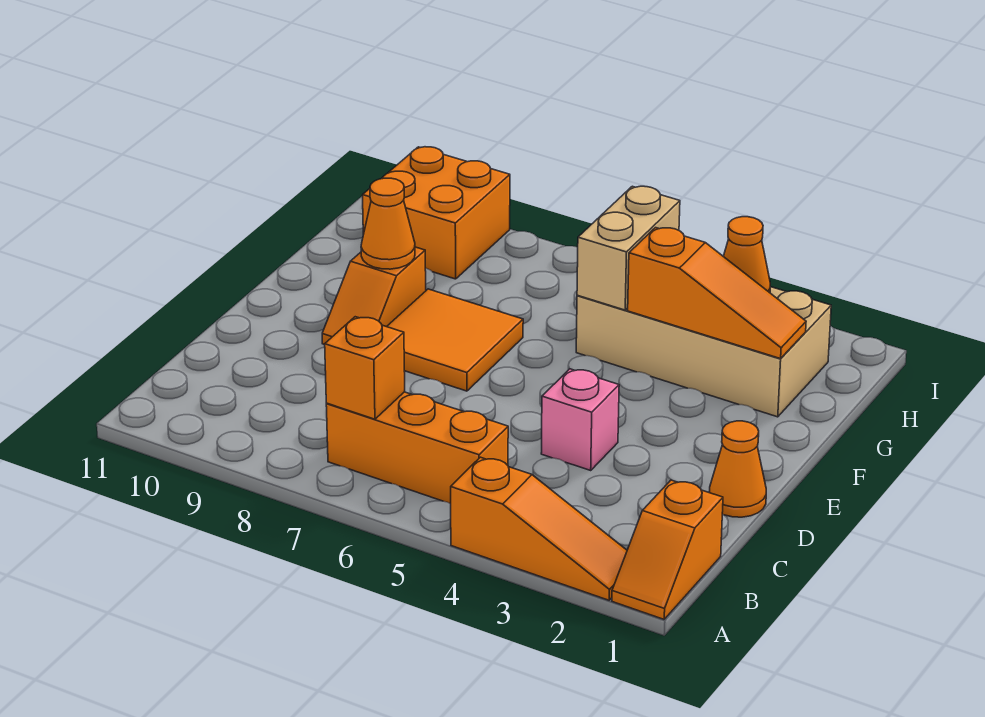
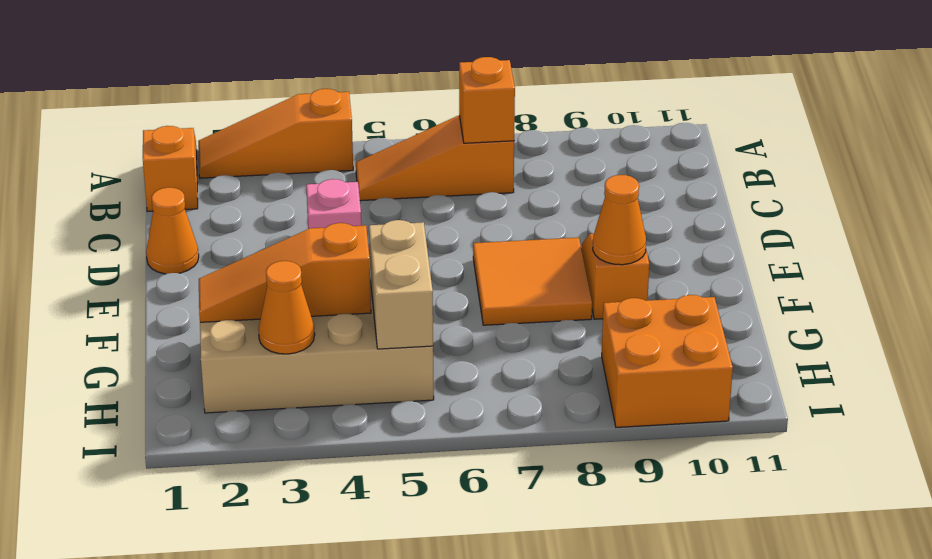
orange 1x3 brick [326,392,508,504] -> orange 1x3 slope [356,115,514,201]

